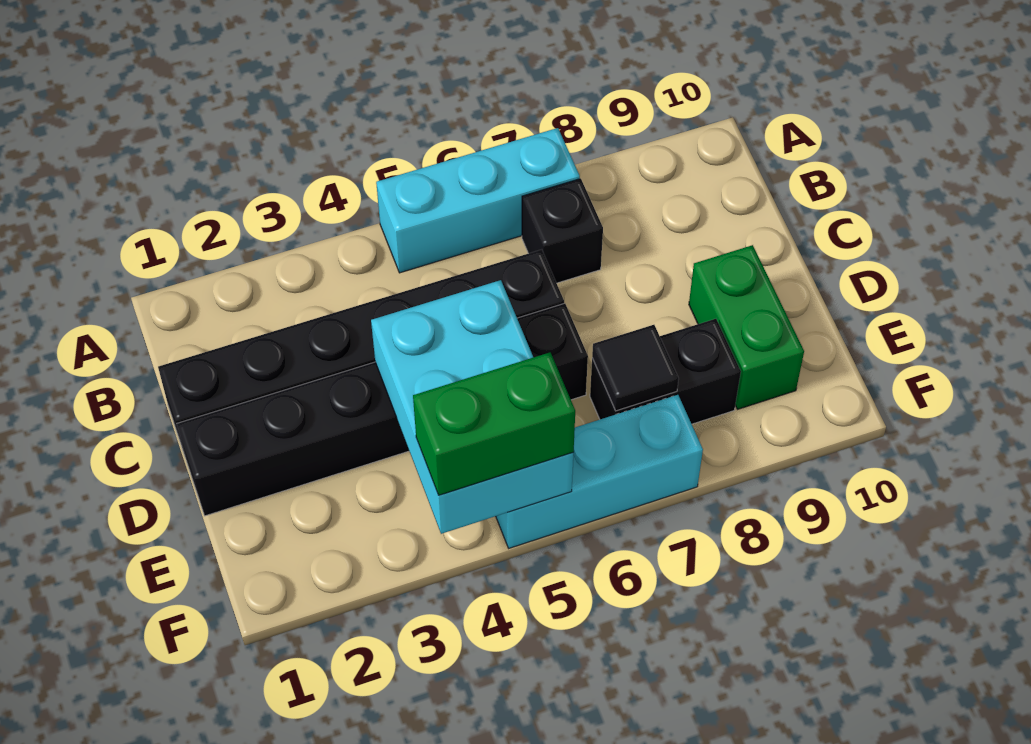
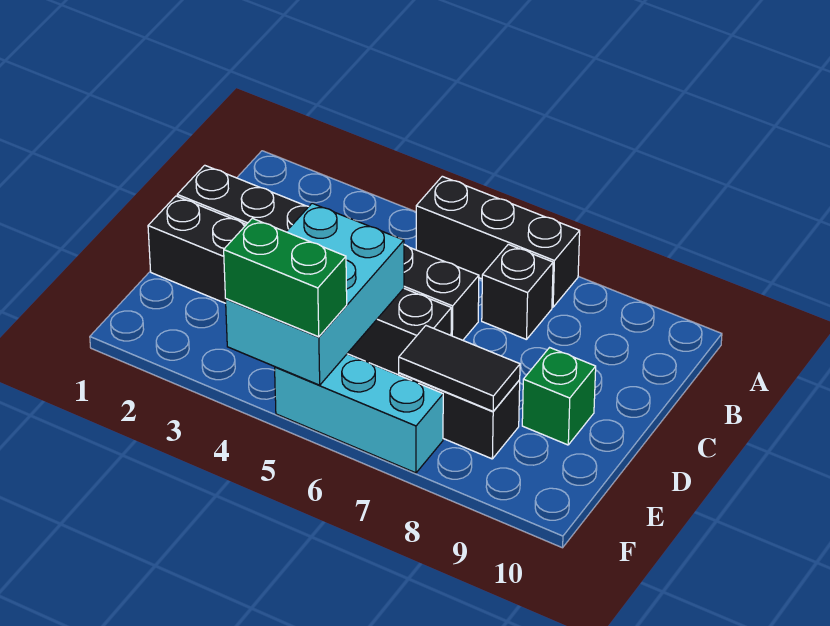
cyan 1x3 brick [376,128,580,273] -> black 1x3 brick [416,176,580,307]
green 1x2 brick [689,245,804,409] -> green 1x1 brick [522,348,596,445]
black 1x1 tile [592,325,679,411] -> black 1x2 tile [399,326,520,411]

